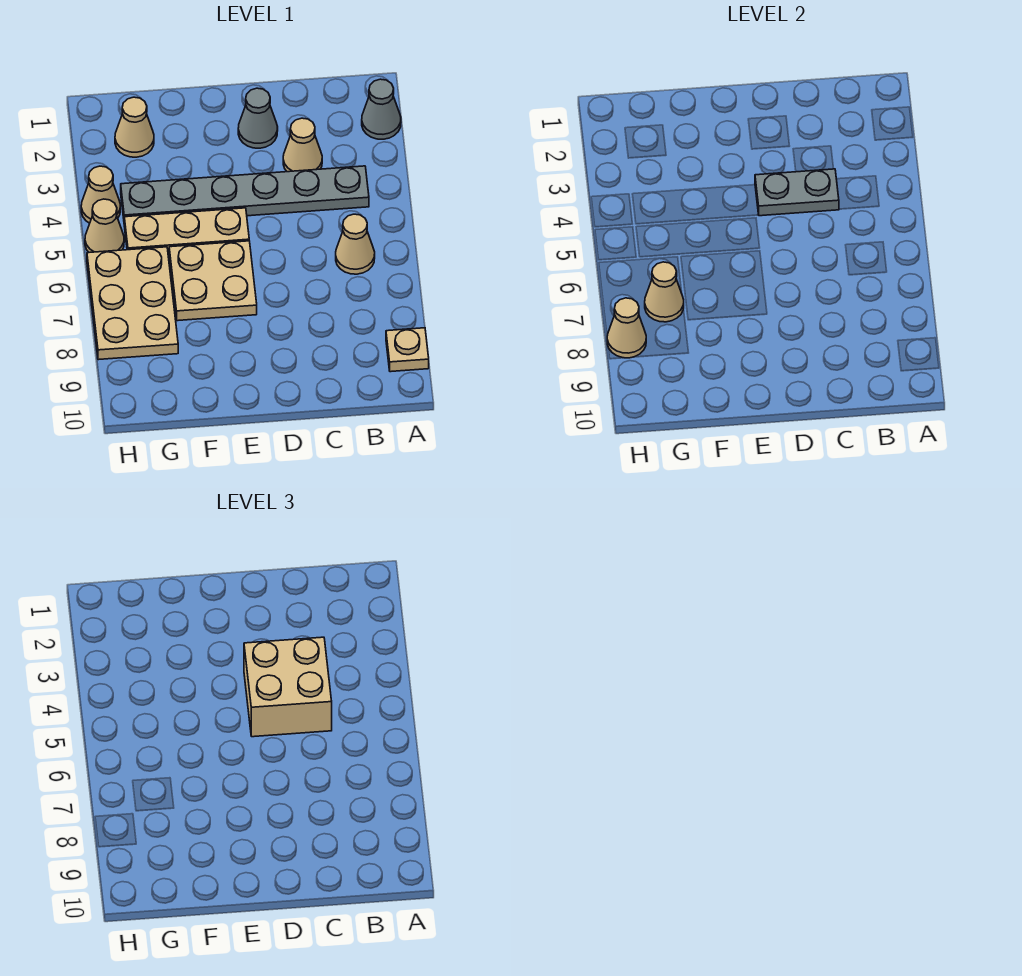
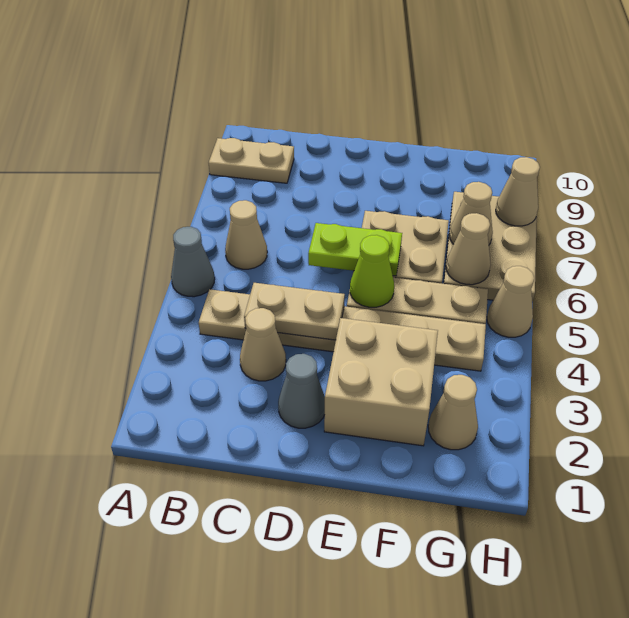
grey 1x1 cone [362,79,401,139] -> grey 1x1 cone moved to [171,227,215,297]
tan 1x1 plate [386,328,429,372] -> tan 1x2 plate [209,138,294,183]
grey 1x6 plate [121,166,369,218] -> tan 1x6 plate [199,289,486,371]
grey 1x2 plate [755,169,839,216] -> tan 1x2 plate [244,283,345,340]
tan 2x2 brick [244,637,332,737] -> tan 2x2 brick moved to [324,318,438,446]
none -> lime 1x2 plate [308,223,402,276]
none -> lime 1x1 cone [350,235,394,307]
tan 1x1 cone [81,166,120,223] -> tan 1x1 cone moved to [446,213,491,285]

